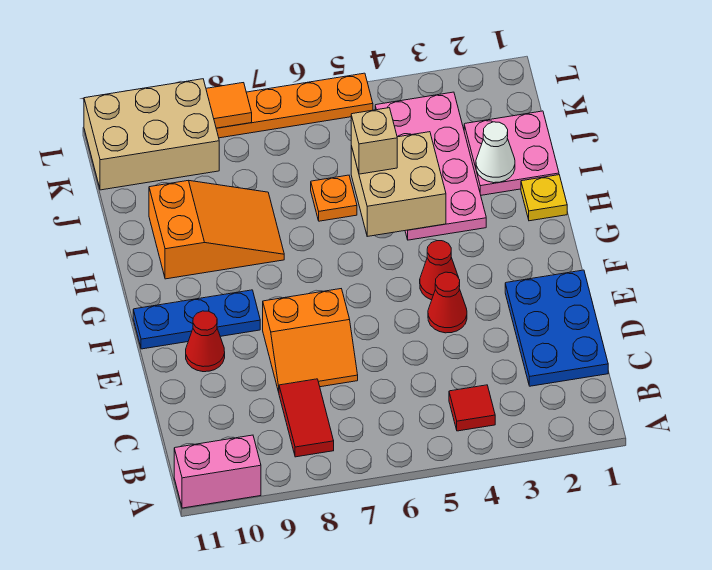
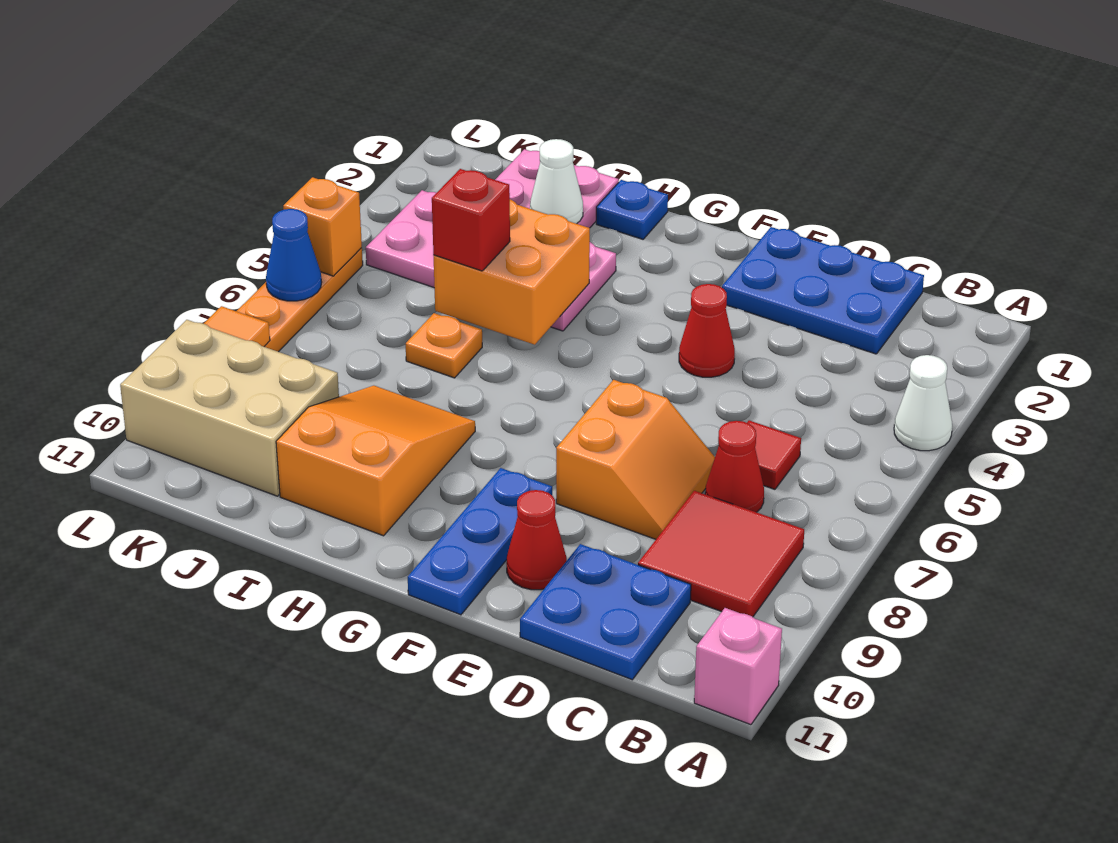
none -> white 1x1 cone [894,355,952,451]
pink 1x2 brick [174,435,261,508] -> pink 1x1 brick [694,608,782,725]
red 1x1 tile [449,385,495,431] -> red 1x1 tile moved to [747,420,801,489]
red 1x2 tile [279,379,334,457] -> red 2x2 tile [638,491,804,617]
none -> blue 2x2 plate [520,544,691,680]
red 1x1 cone [420,241,459,300] -> red 1x1 cone moved to [705,421,764,512]
yellow 1x1 plate [521,175,567,221] -> blue 1x1 plate [596,180,668,239]
tan 2x2 brick [351,132,446,236] -> orange 2x2 brick [434,200,590,345]
tan 1x1 brick [351,108,397,174] -> red 1x1 brick [432,169,510,271]
tan 2x3 brick [84,79,219,190] -> tan 2x3 brick turned to [120,320,339,496]
none -> orange 1x1 brick [283,177,362,276]
none -> blue 1x1 cone [266,209,322,301]

